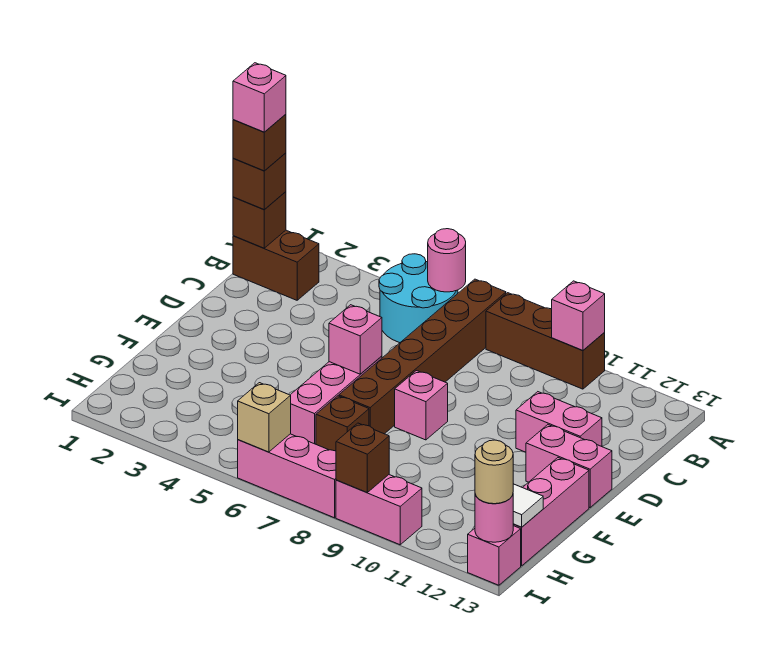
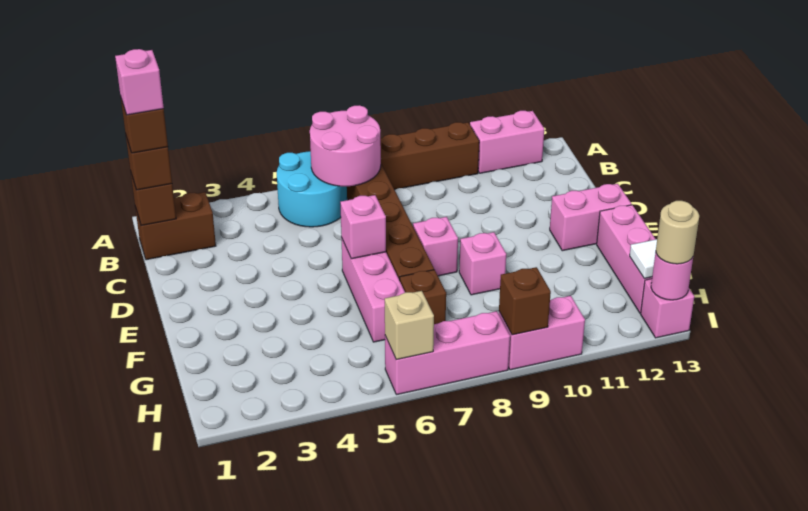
pink 1x1 round brick [428,229,466,292] -> pink 2x2 round brick [310,105,381,186]
pink 1x1 brick [552,281,605,351] -> pink 1x1 brick moved to [459,232,506,295]
pink 1x2 brick [516,392,602,452] -> pink 1x2 brick moved to [470,111,544,173]

